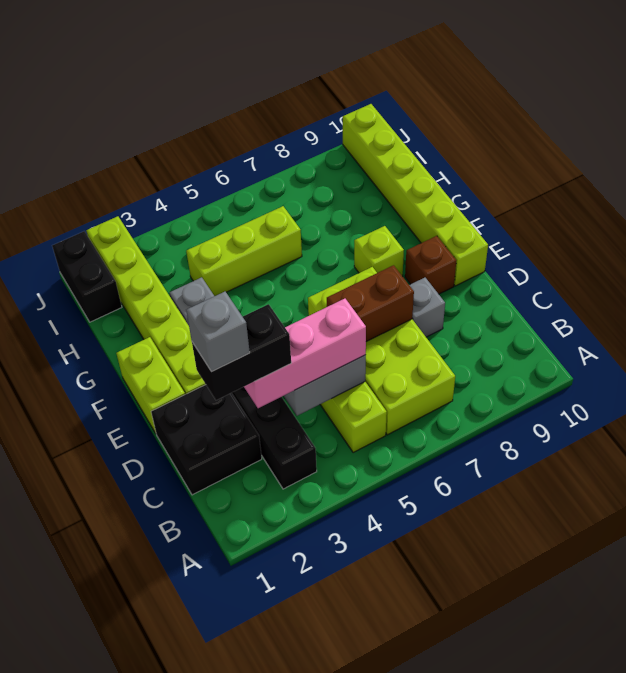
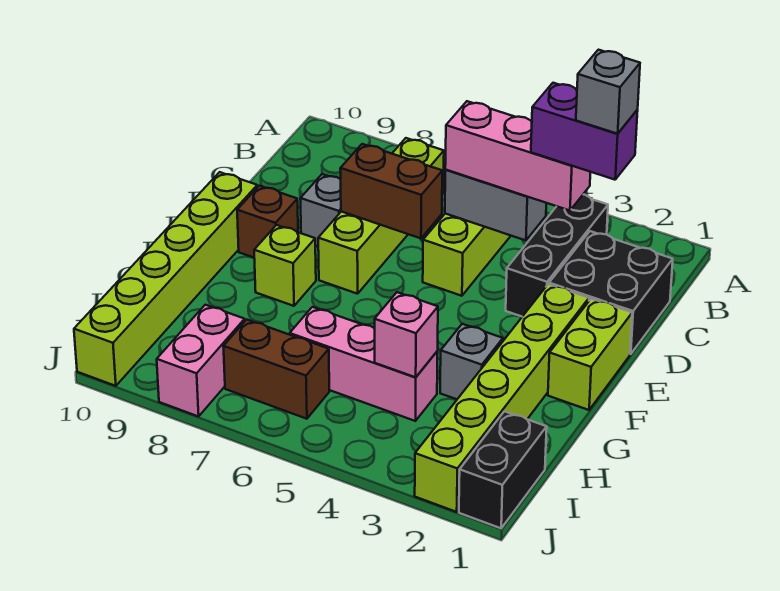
lime 2x4 brick [308,267,455,435] -> lime 1x4 brick [318,138,444,294]
black 1x2 brick [192,304,291,400] -> purple 1x2 brick [531,83,638,180]
lime 1x3 brick [186,206,302,296] -> pink 1x3 brick [290,307,438,421]
none -> pink 1x1 brick [375,292,438,377]
none -> brown 1x2 brick [223,320,329,419]
none -> pink 1x2 brick [157,305,245,417]

